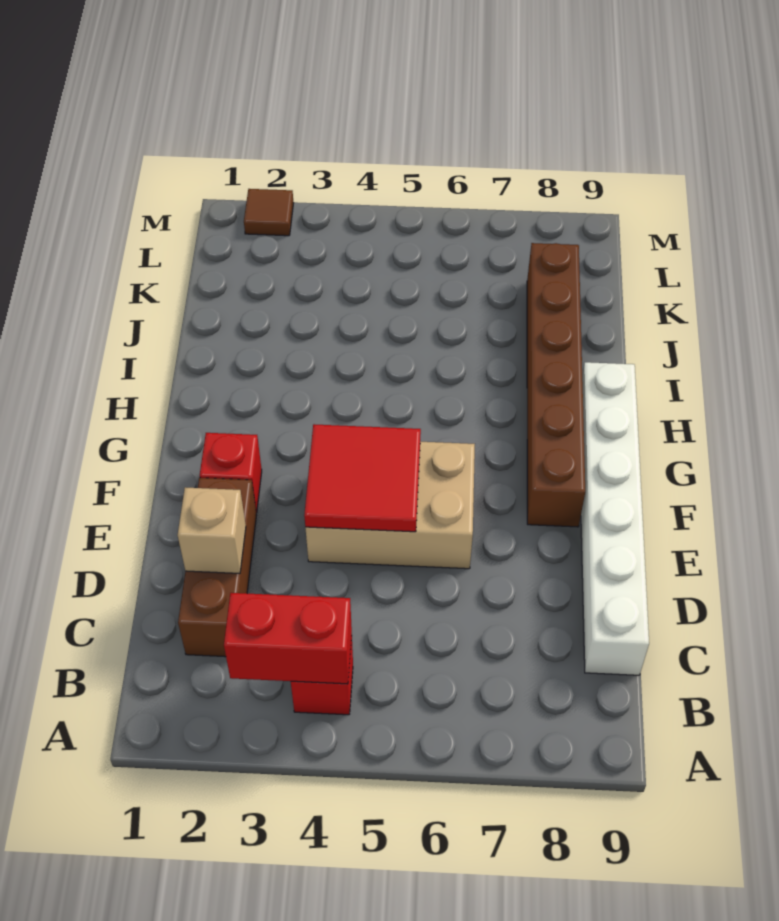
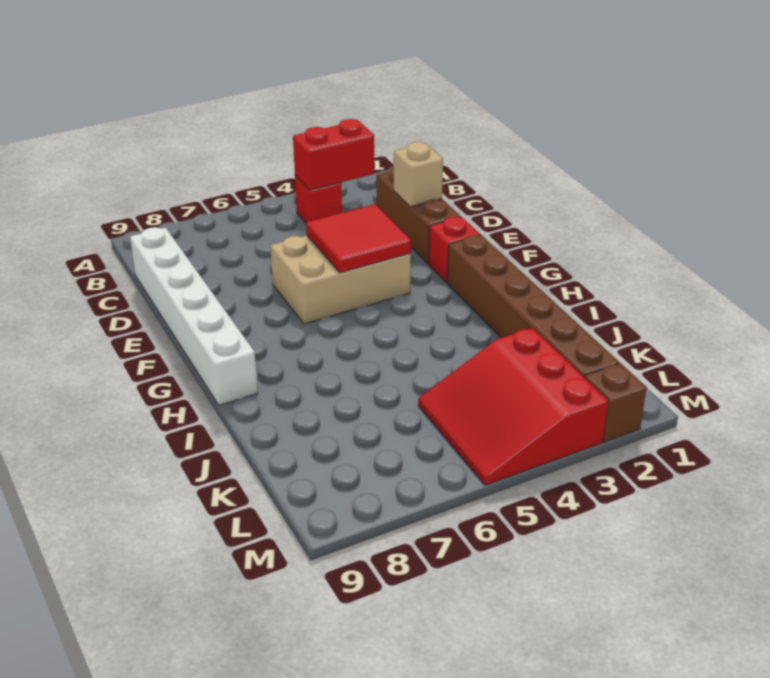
brown 1x6 brick [527,243,585,527] -> brown 1x6 brick moved to [447,235,619,377]
none -> red 3x3 slope [418,328,608,485]
brown 1x1 tile [244,189,294,236] -> brown 1x1 brick [584,363,647,442]

